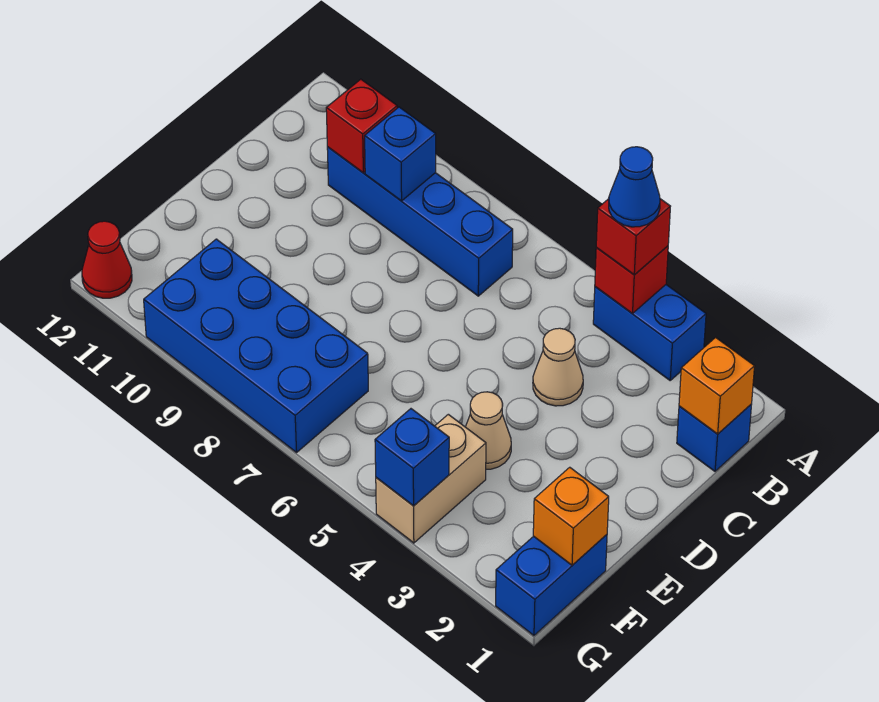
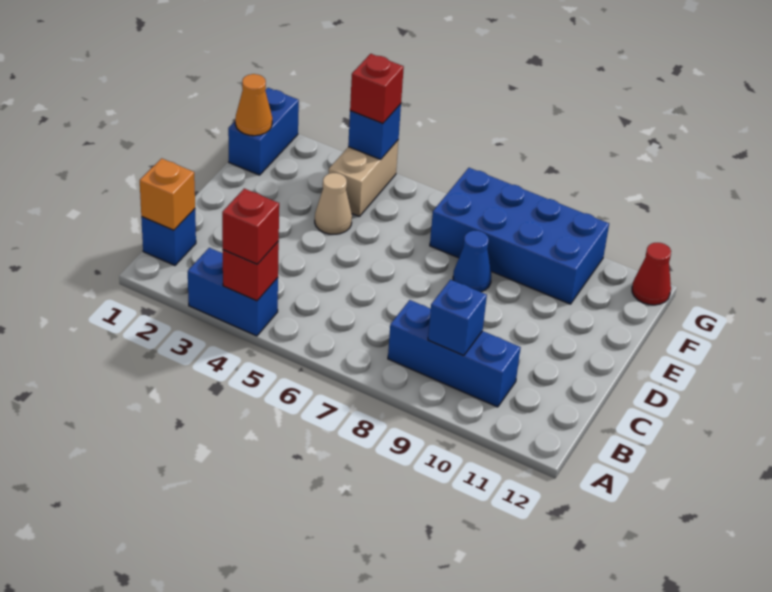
blue 1x1 cone [609,147,660,227] -> blue 1x1 cone moved to [453,231,491,292]
blue 1x4 brick [327,147,513,296] -> blue 1x3 brick [388,300,521,407]
red 1x1 brick [326,79,397,173] -> red 1x1 brick moved to [350,54,404,124]
tan 1x1 cone [533,328,583,406] -> none
orange 1x1 brick [533,467,609,565] -> orange 1x1 cone [235,74,272,136]

